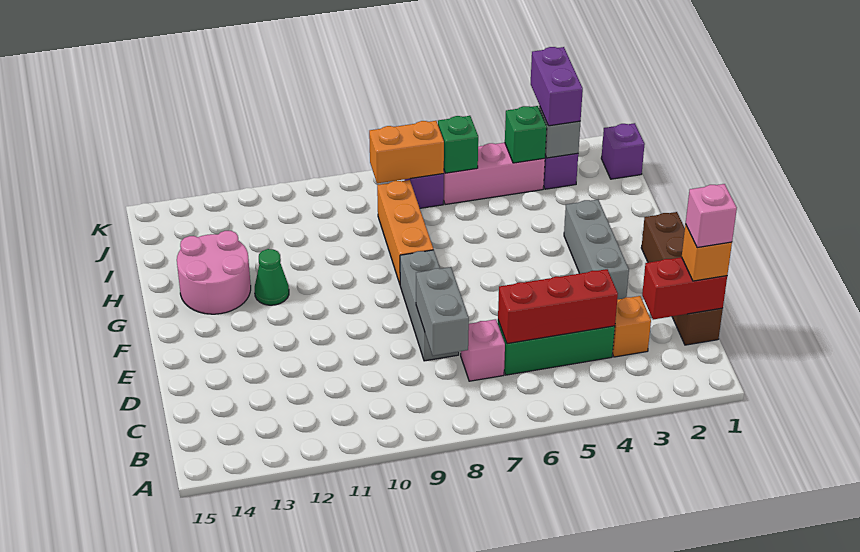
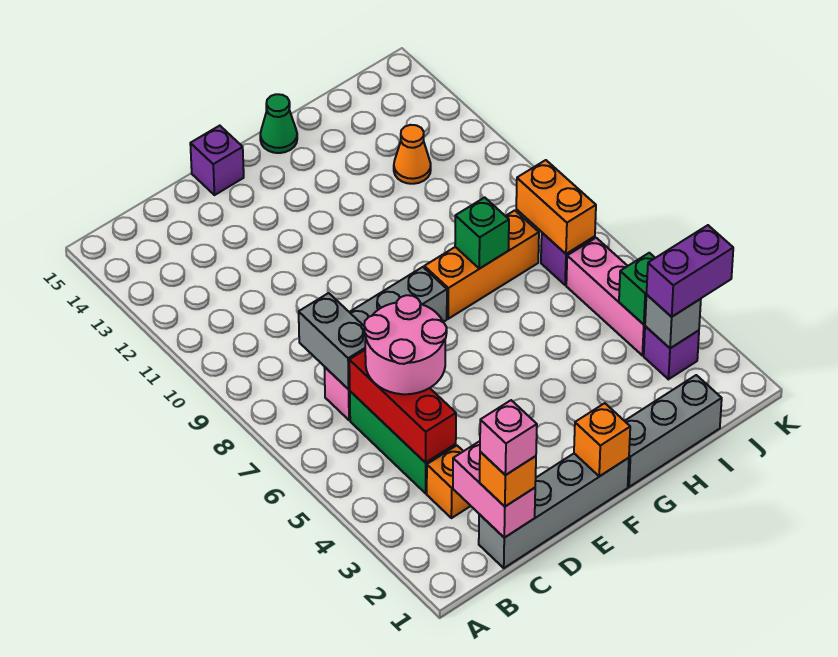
brown 1x4 brick [641,212,723,345] -> grey 1x4 brick [479,454,629,568]
red 1x2 brick [642,257,727,320] -> pink 1x2 brick [453,441,535,538]
grey 1x2 brick [416,267,469,356] -> grey 1x2 brick turned to [299,293,365,389]
grey 1x3 brick [564,200,629,300] -> grey 1x3 brick moved to [625,375,722,487]
none -> orange 1x1 brick [574,403,630,476]
green 1x1 cone [255,249,289,305] -> green 1x1 cone moved to [260,94,297,153]
pink 2x2 round brick [177,231,251,314] -> pink 2x2 round brick moved to [364,295,447,394]
none -> orange 1x1 cone [394,125,431,184]
purple 1x1 brick [601,123,645,179] -> purple 1x1 brick moved to [190,126,244,195]
green 1x1 brick [438,116,478,173] -> green 1x1 brick moved to [455,197,509,269]

